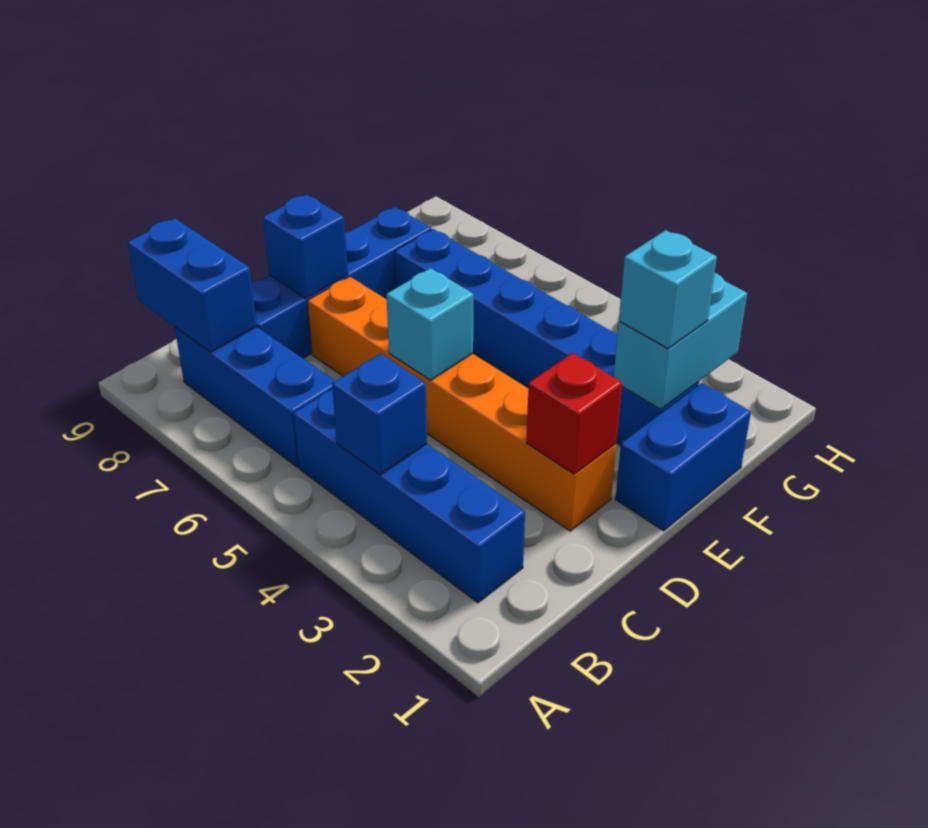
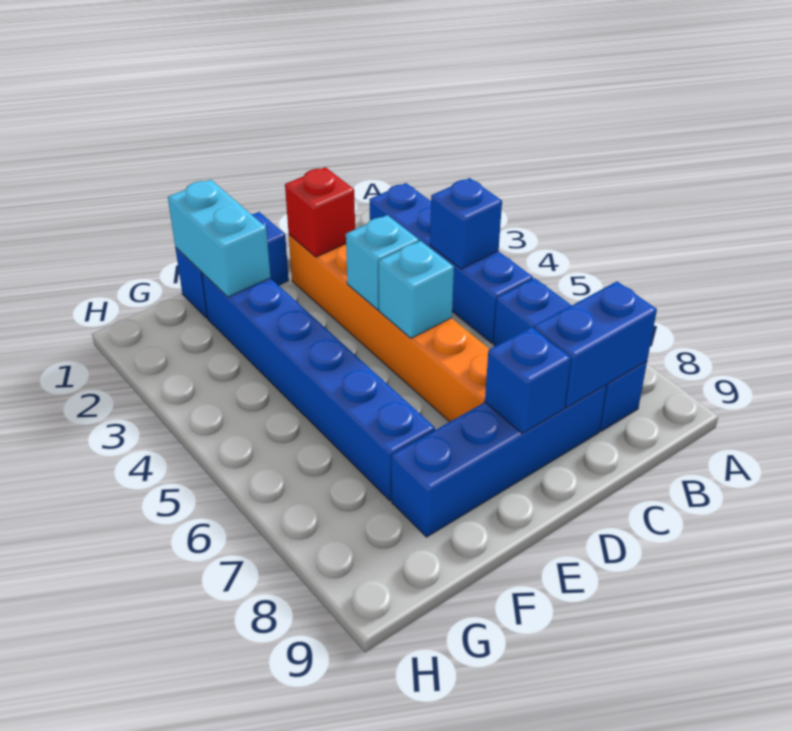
blue 1x2 brick [127,218,257,352] -> blue 1x2 brick turned to [534,282,657,408]
cyan 1x2 brick [614,273,747,409] -> cyan 1x2 brick turned to [168,180,271,297]
cyan 1x1 brick [619,230,717,349] -> cyan 1x1 brick moved to [346,215,419,310]

